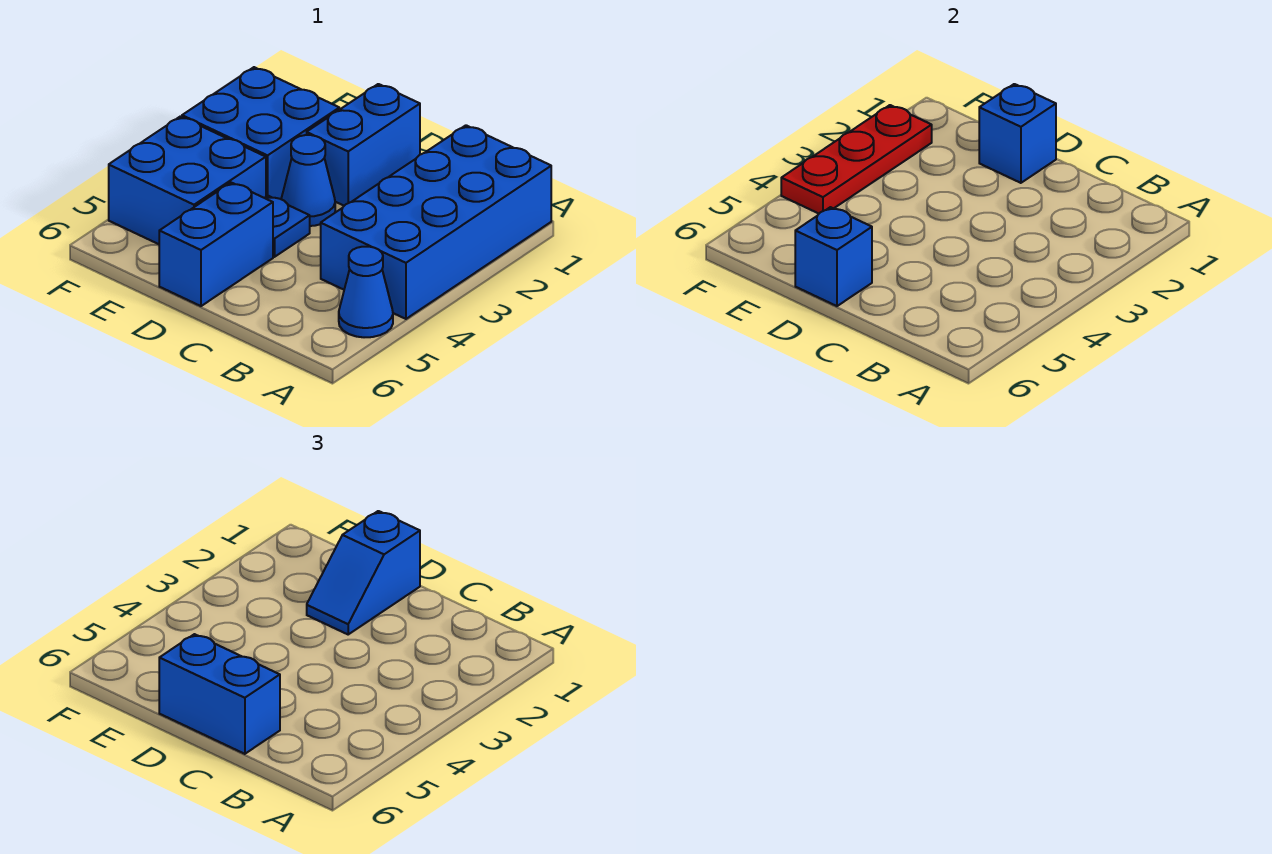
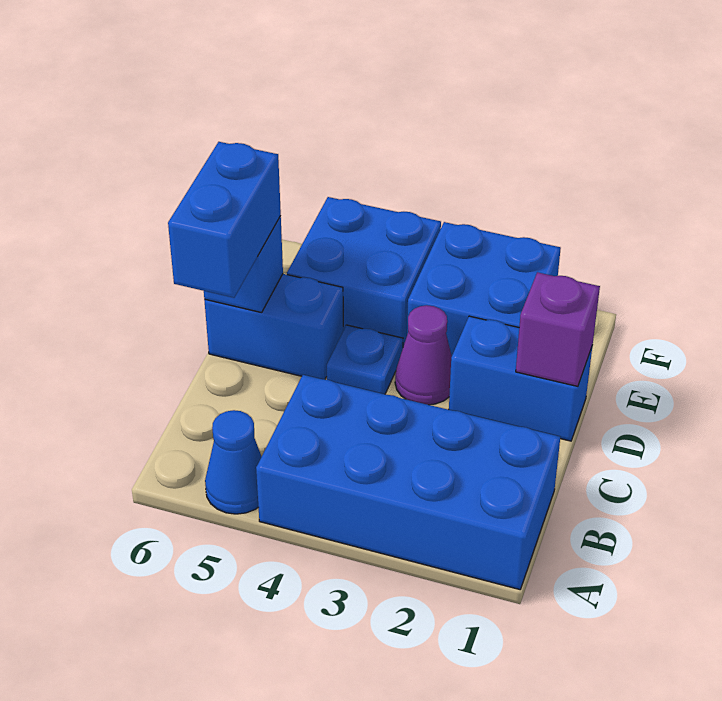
blue 1x1 brick [979,84,1056,183] -> purple 1x1 brick [516,272,600,386]
blue 1x2 slope [307,511,420,634] -> none
blue 1x1 cone [281,135,335,226] -> purple 1x1 cone [395,305,452,405]
red 1x3 plate [781,105,932,214] -> none

